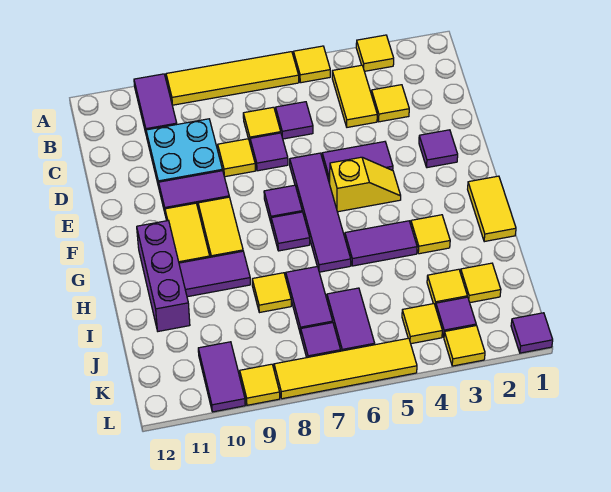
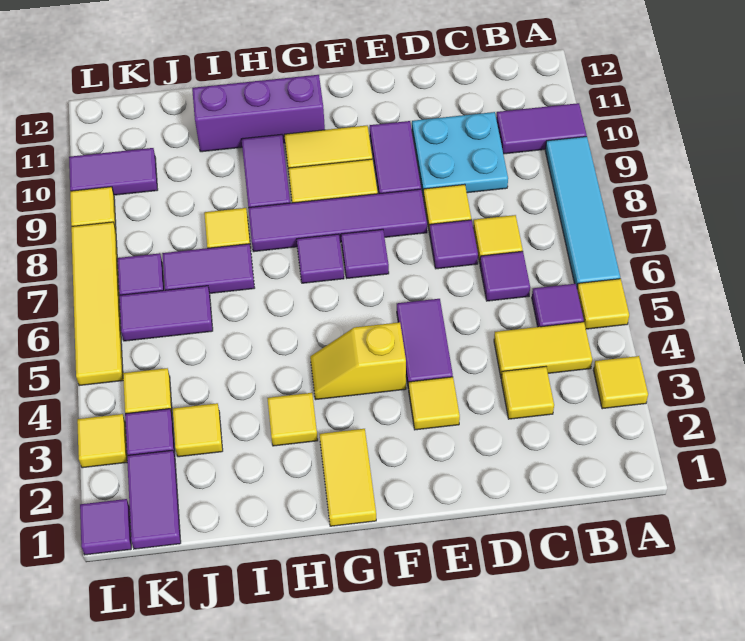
yellow 1x4 tile [166,52,299,105] -> cyan 1x4 tile [545,136,620,287]
purple 1x1 tile [419,130,458,168] -> purple 1x1 tile moved to [532,284,584,327]
purple 1x4 tile [290,153,351,272] -> purple 1x4 tile moved to [248,189,427,252]
yellow 1x2 slope [329,157,401,212] -> yellow 1x2 slope turned to [310,322,406,400]
yellow 1x2 tile [468,176,516,242] -> yellow 1x2 tile turned to [320,429,376,526]
purple 1x2 tile [345,221,417,266] -> purple 1x2 tile moved to [127,450,181,549]
yellow 1x1 tile [461,263,501,303] -> yellow 1x1 tile moved to [409,377,460,430]

